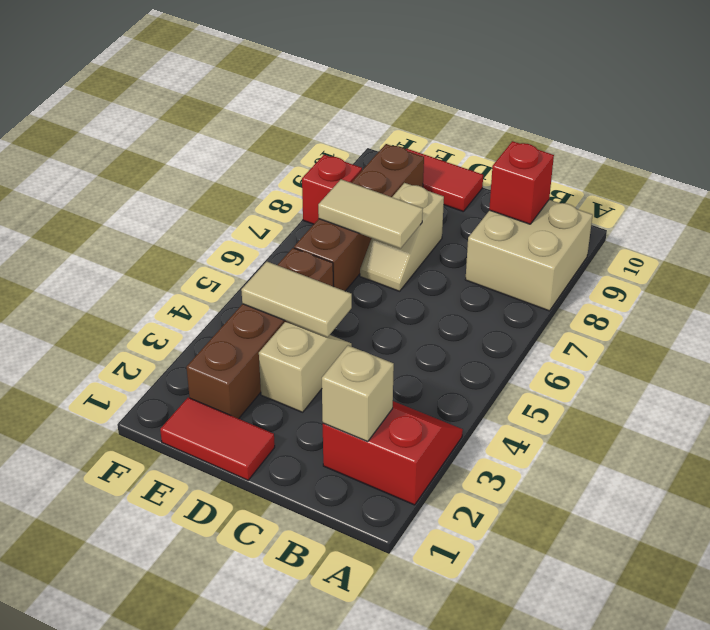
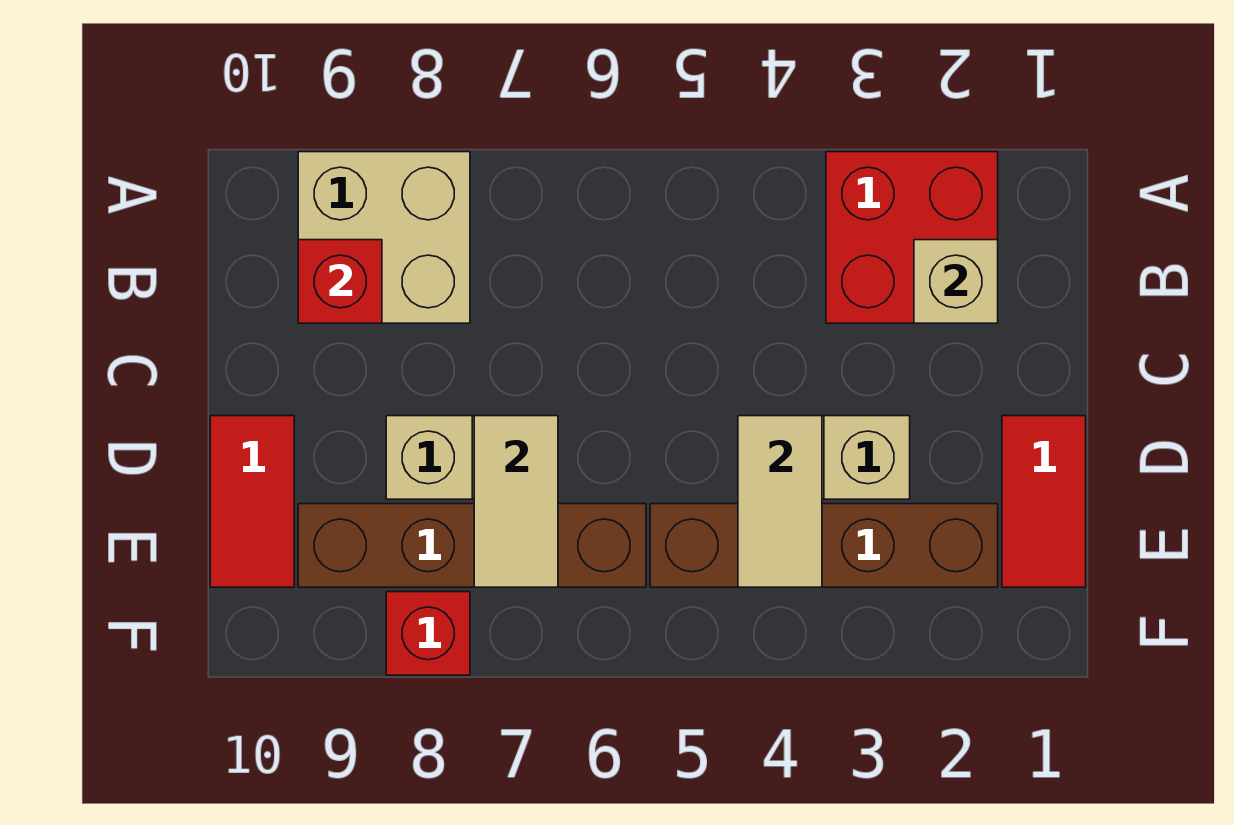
red 2x2 slope [323,401,463,505] -> red 2x2 brick [826,152,998,323]

